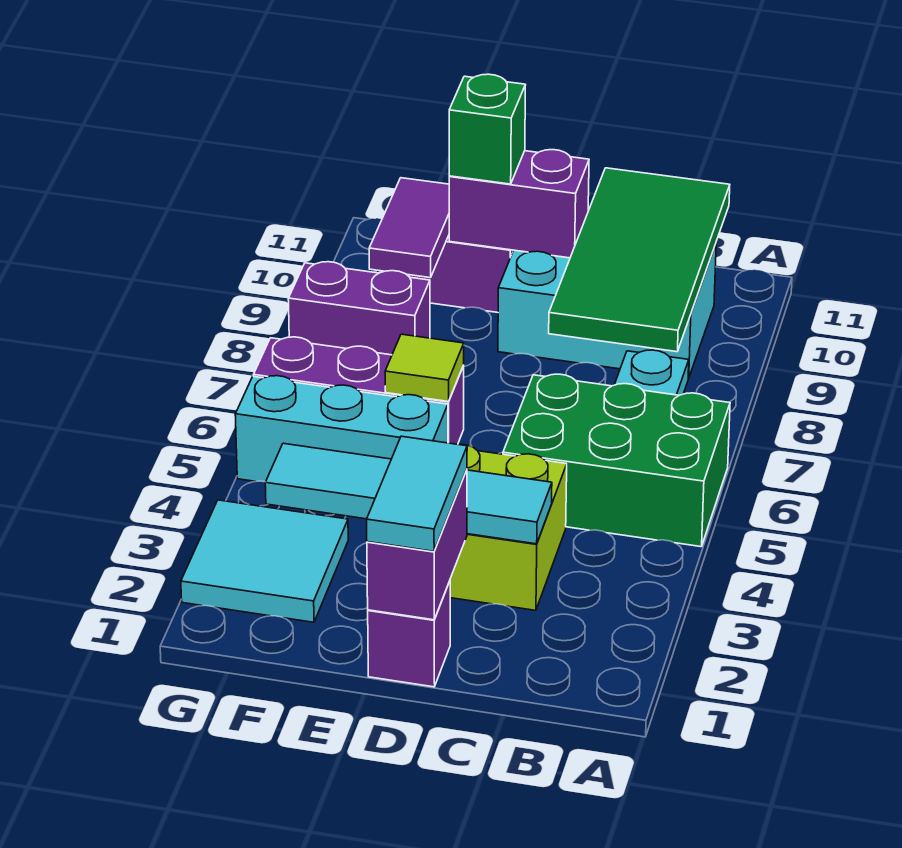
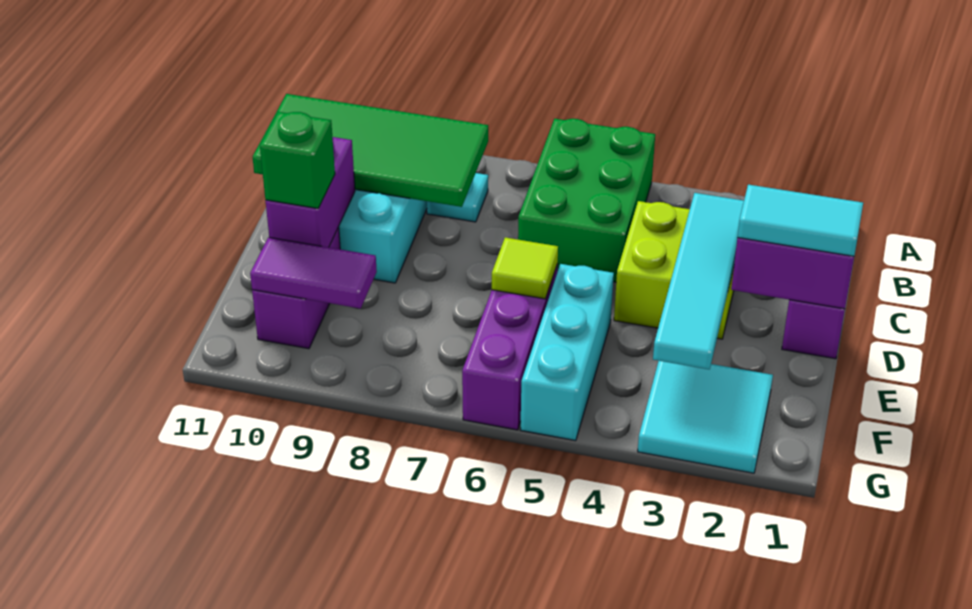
purple 1x2 brick [288,262,430,355] -> none

